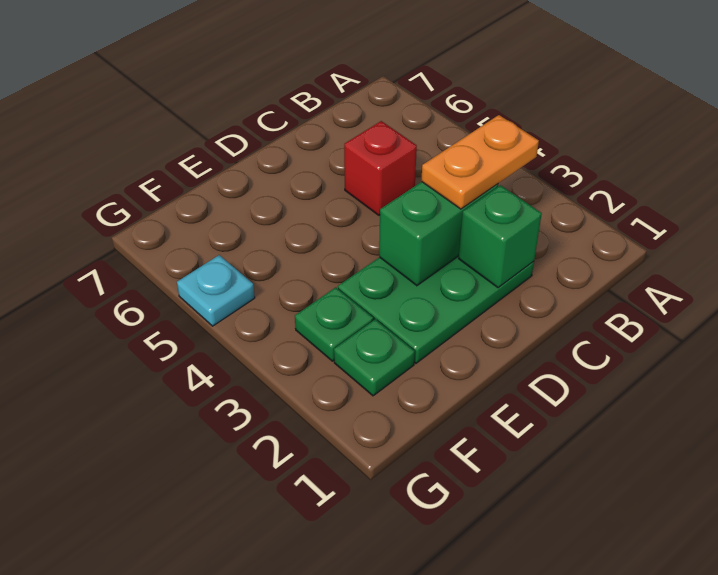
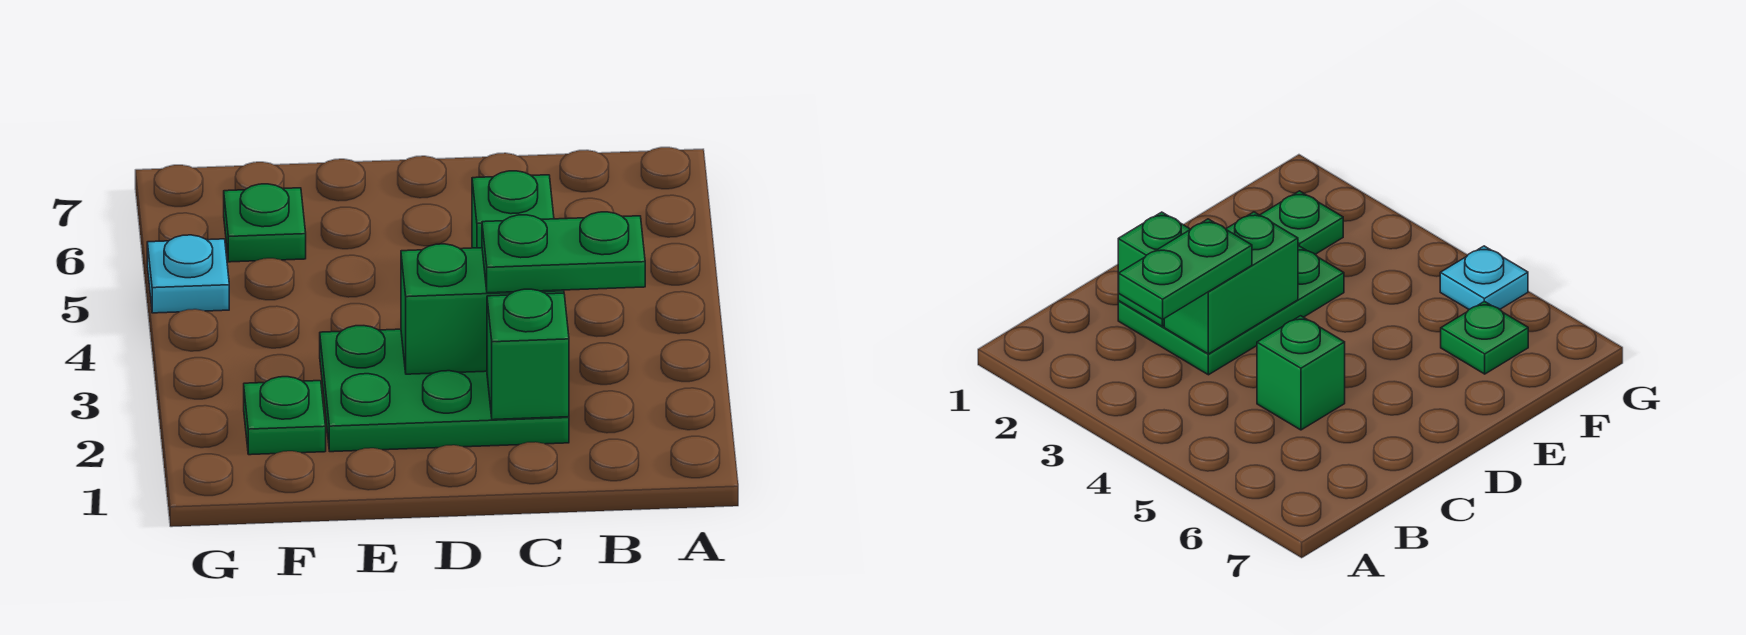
orange 1x2 plate [421,115,539,209] -> green 1x2 plate [482,212,645,293]
red 1x1 brick [344,121,417,215] -> green 1x1 brick [472,171,554,248]
green 1x1 plate [295,287,373,361] -> green 1x1 plate moved to [224,184,306,262]

